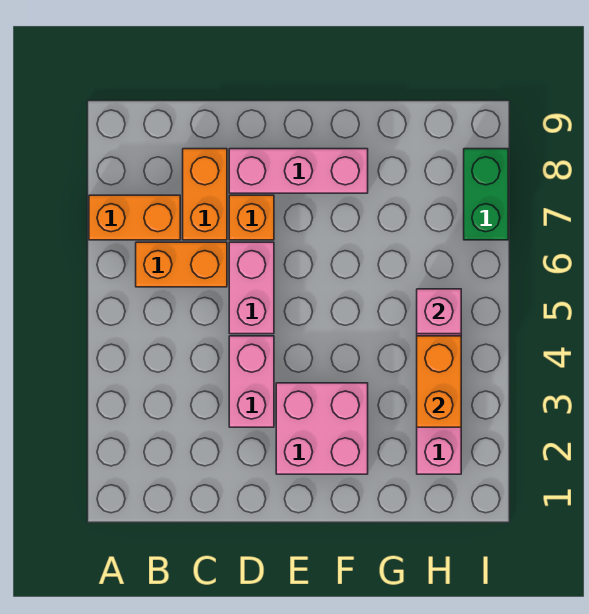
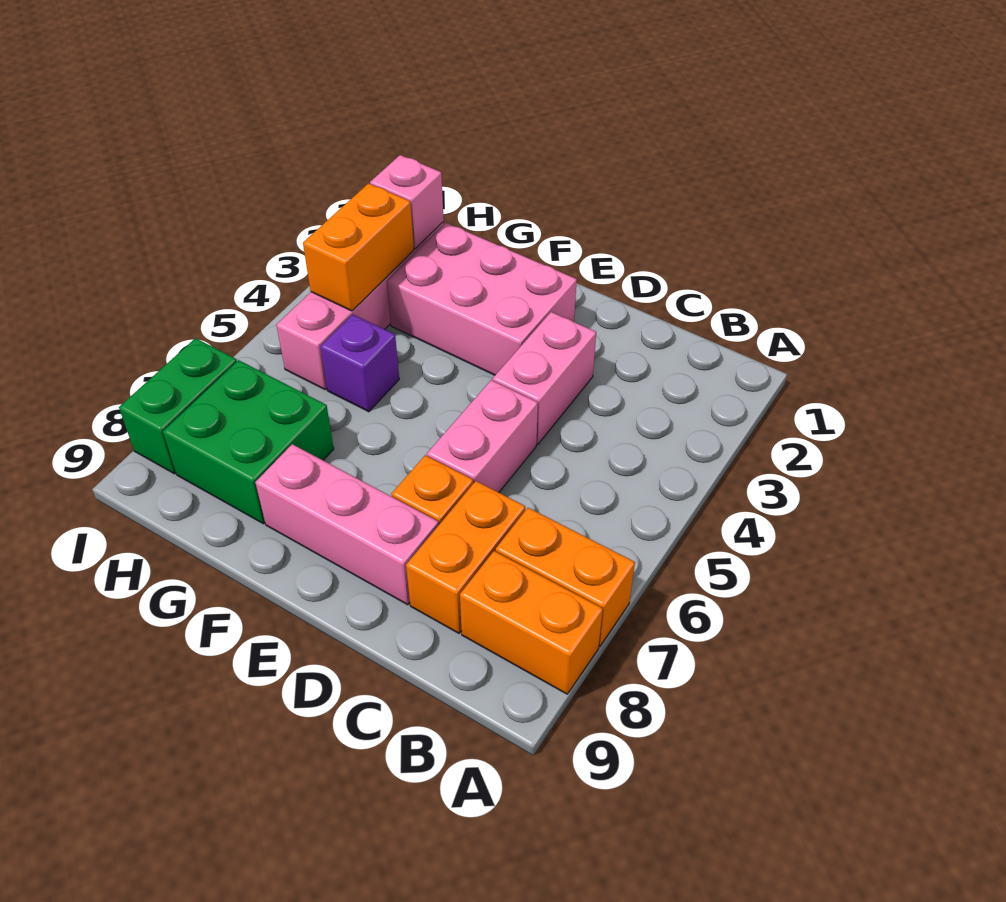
orange 1x2 brick [136,242,227,287] -> orange 1x2 brick moved to [460,551,603,694]
pink 2x2 brick [276,383,368,474] -> pink 2x3 brick [387,223,577,375]
none -> purple 1x1 brick [320,314,399,412]
none -> green 2x2 brick [163,360,334,524]
pink 1x1 brick [417,289,461,334] -> pink 1x1 brick moved to [370,155,444,249]

